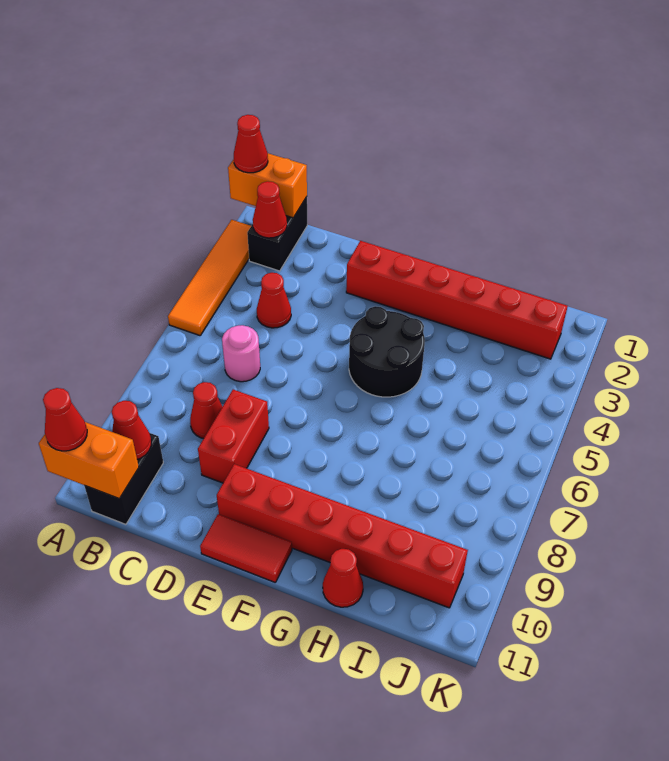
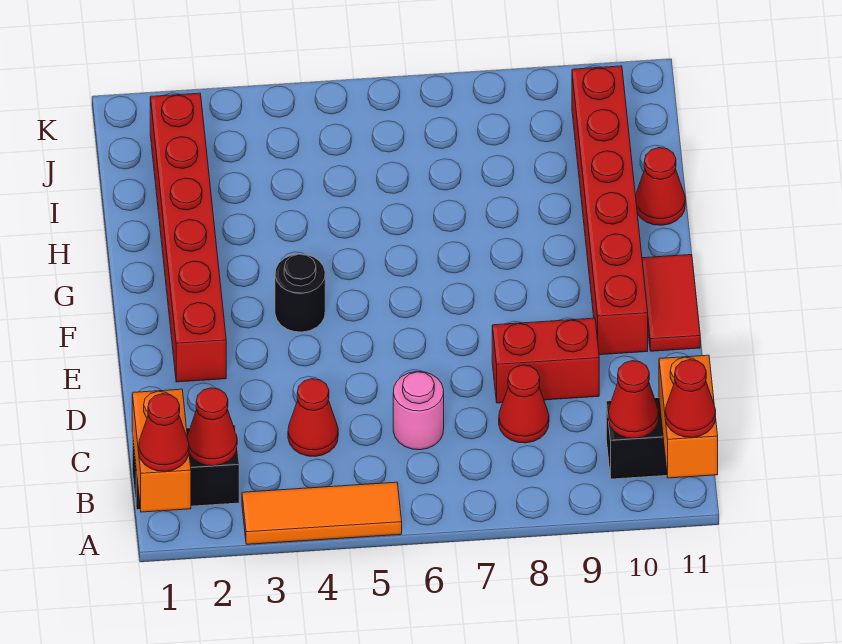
orange 1x4 tile [168,220,251,336] -> orange 1x3 tile [242,482,402,544]
black 2x2 round brick [349,306,425,397] -> black 1x1 round brick [275,254,325,332]

